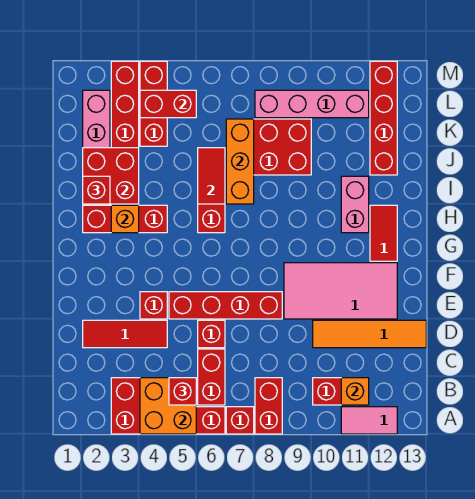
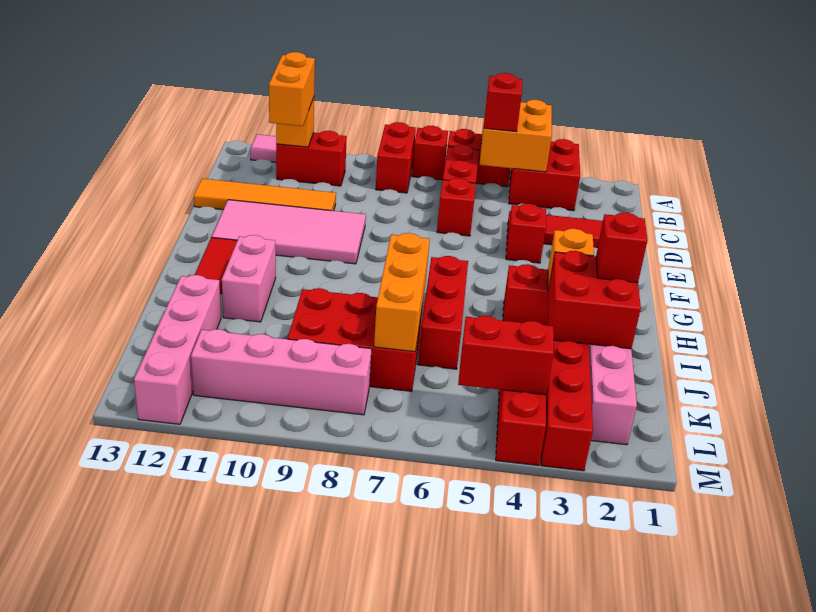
none -> orange 1x2 brick [269,52,315,126]
red 1x4 brick [169,292,282,319] -> none
red 1x2 tile [198,148,225,204] -> none
red 1x4 brick [370,61,397,175] -> pink 1x4 brick [134,275,221,424]

